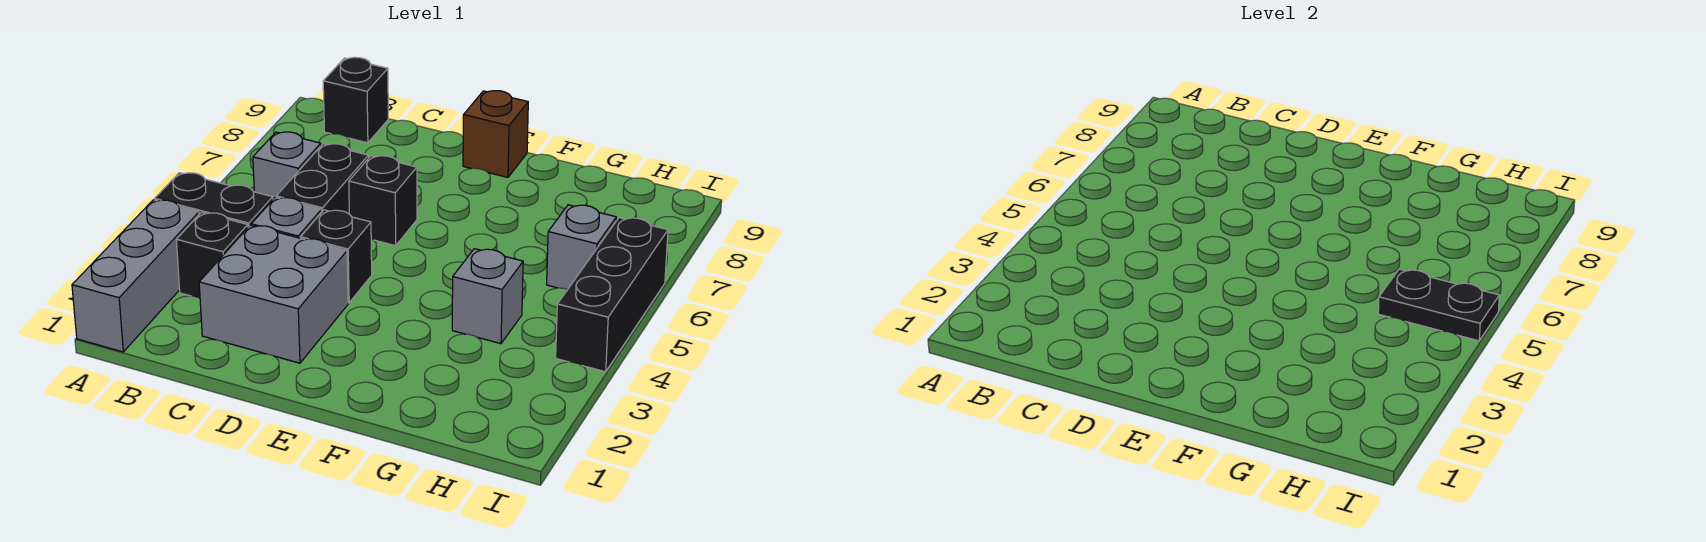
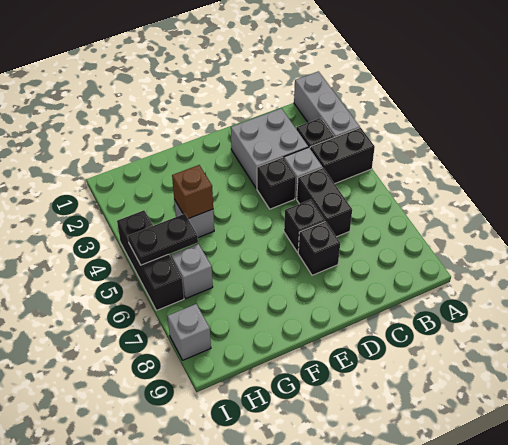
grey 1x1 brick [253,132,321,199] -> grey 1x1 brick moved to [167,304,211,360]
black 1x1 brick [323,57,388,143] -> black 1x1 brick moved to [298,222,340,275]
brown 1x1 brick [463,91,528,177] -> brown 1x1 brick moved to [172,165,213,219]

